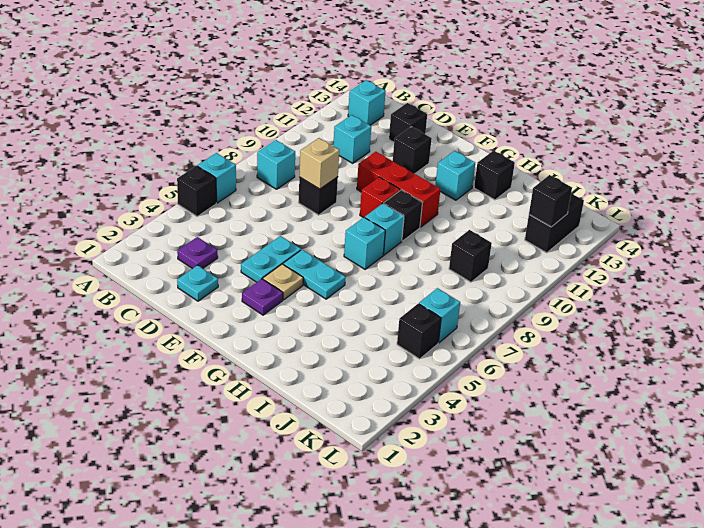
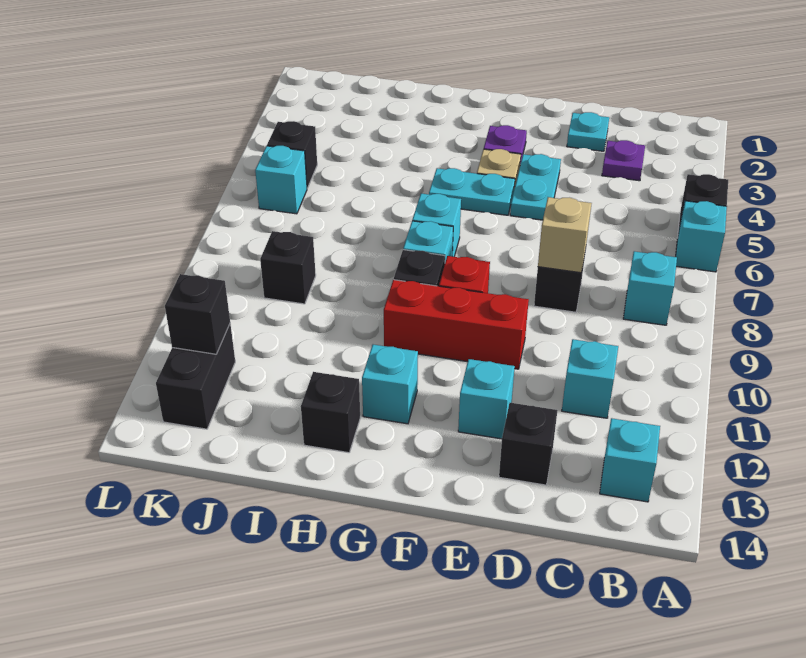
black 1x1 brick [393,127,432,174] -> cyan 1x1 brick [458,359,515,439]

